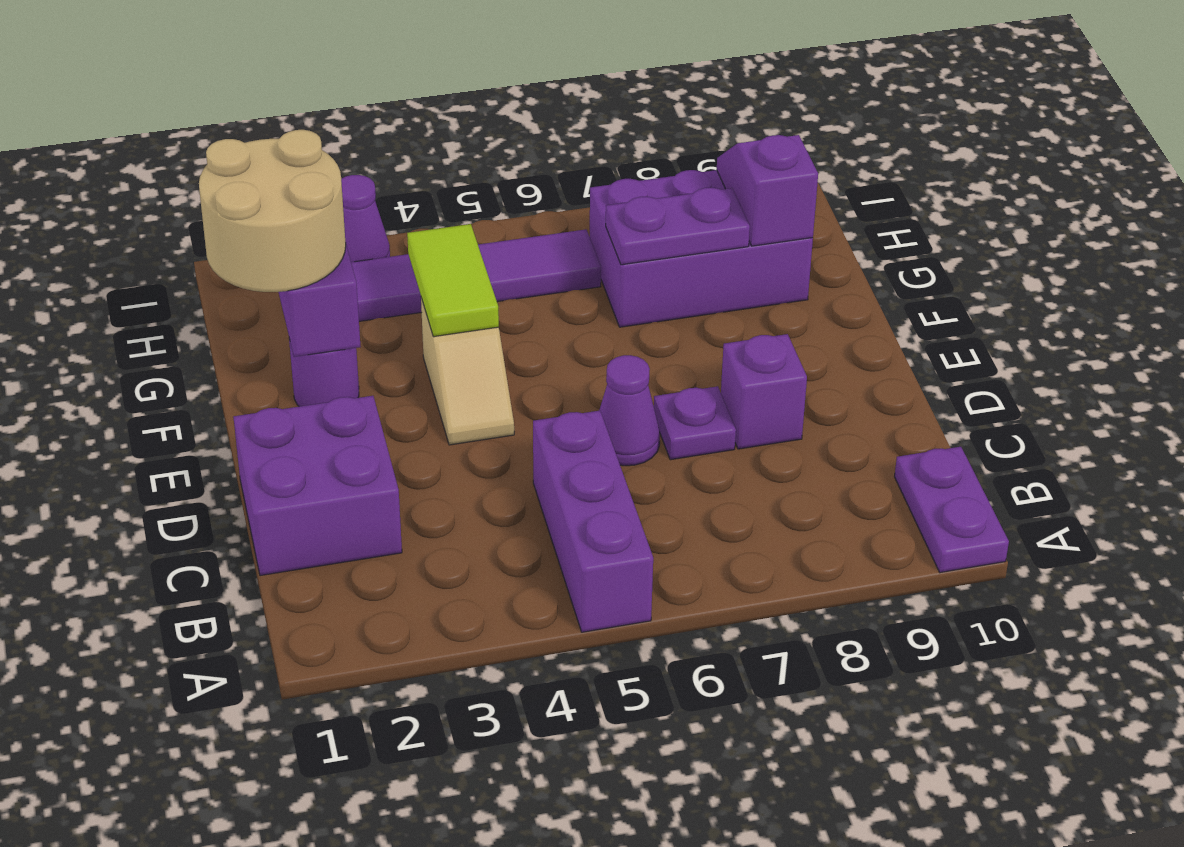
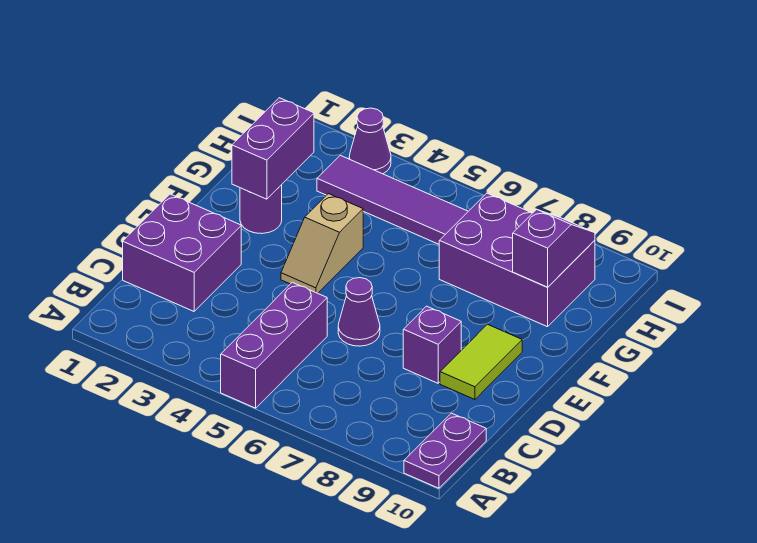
purple 1x1 plate [654,386,736,460] -> none
tan 2x2 round brick [199,130,346,292] -> none
lime 1x2 tile [407,224,499,337] -> lime 1x2 tile moved to [440,324,522,399]
purple 1x2 plate [606,188,750,265] -> none

